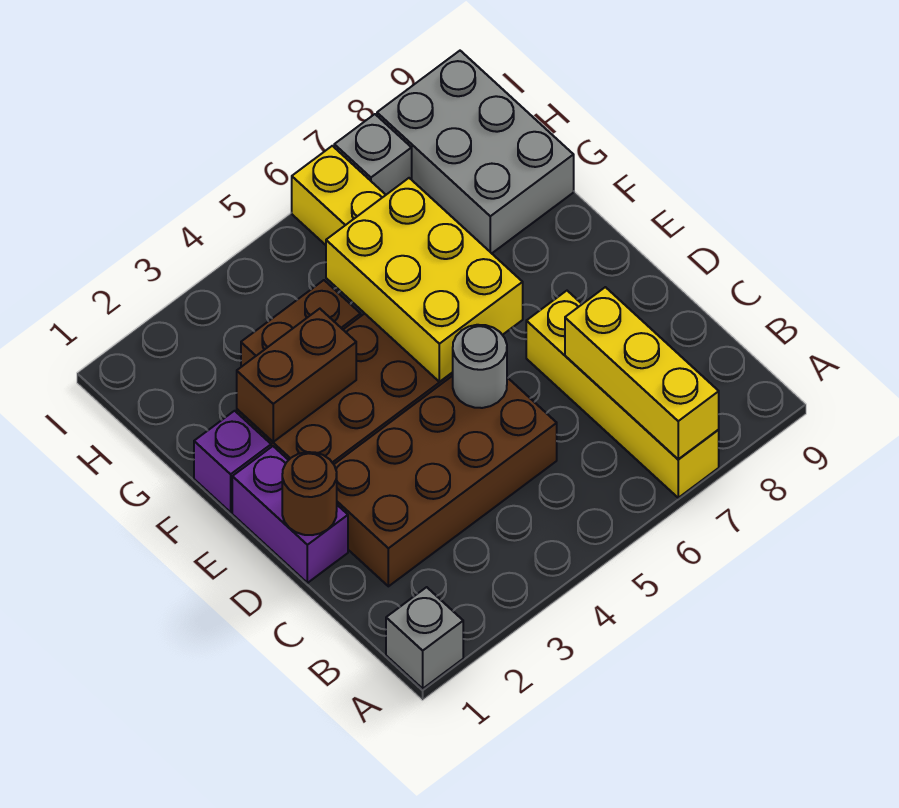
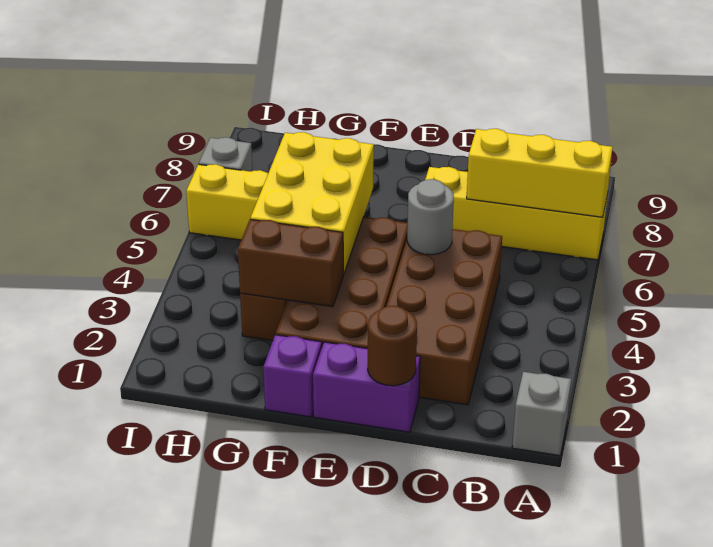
yellow 2x3 brick [326,178,523,382] -> yellow 2x3 brick turned to [250,132,374,275]
brown 1x2 brick [237,309,356,442] -> brown 1x2 brick turned to [238,219,343,307]
grey 2x3 brick [377,51,574,253] -> none

